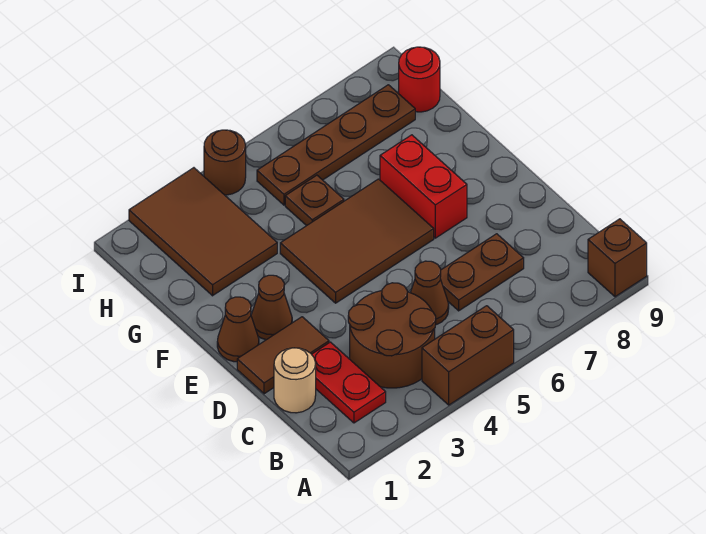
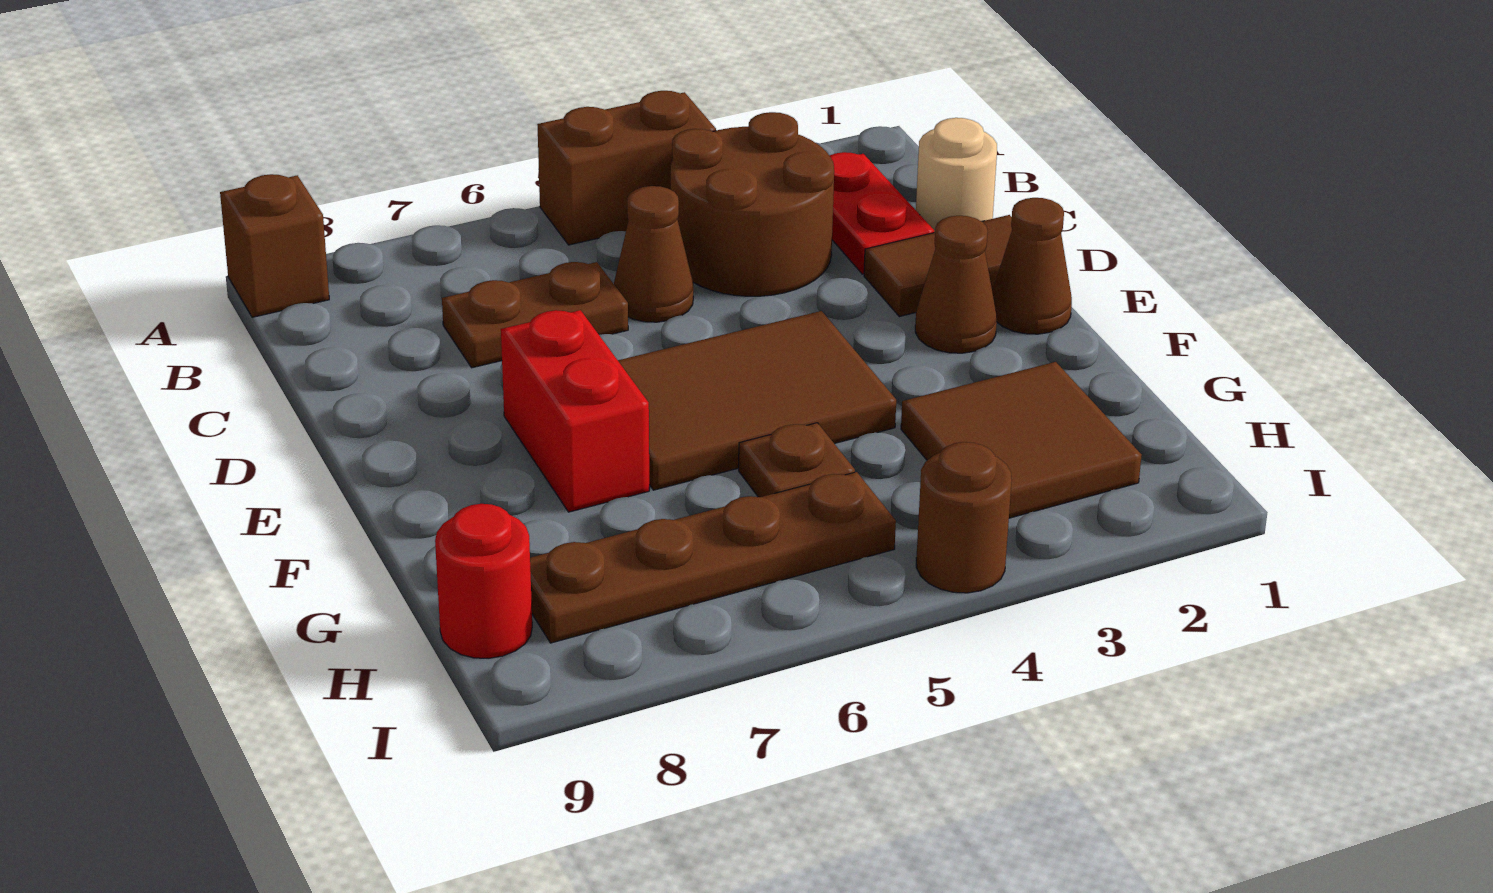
brown 2x3 tile [129,168,277,296] -> brown 2x2 tile [901,362,1142,518]

